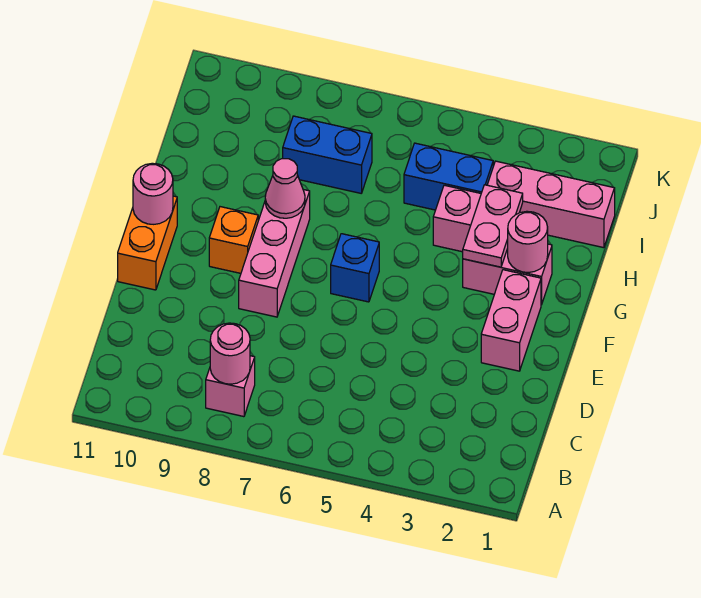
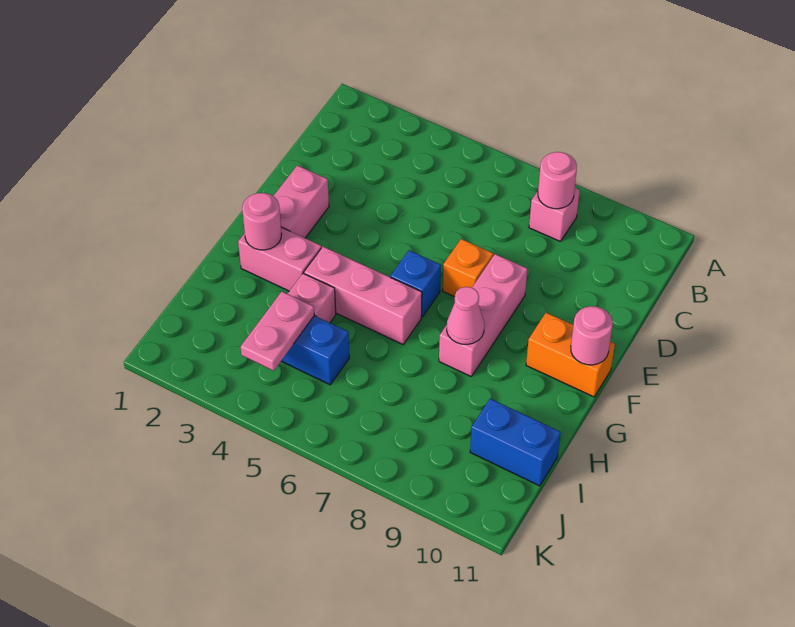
orange 1x2 brick [118,196,177,290] -> orange 1x2 brick turned to [526,313,615,397]
orange 1x1 brick [209,207,258,273] -> orange 1x1 brick moved to [443,239,493,297]
pink 1x2 plate [463,185,523,267] -> pink 1x2 plate moved to [241,292,314,371]
pink 1x3 brick [487,161,615,248] -> pink 1x3 brick moved to [304,247,422,344]
blue 1x2 brick [283,116,372,193] -> blue 1x2 brick moved to [470,399,561,486]

